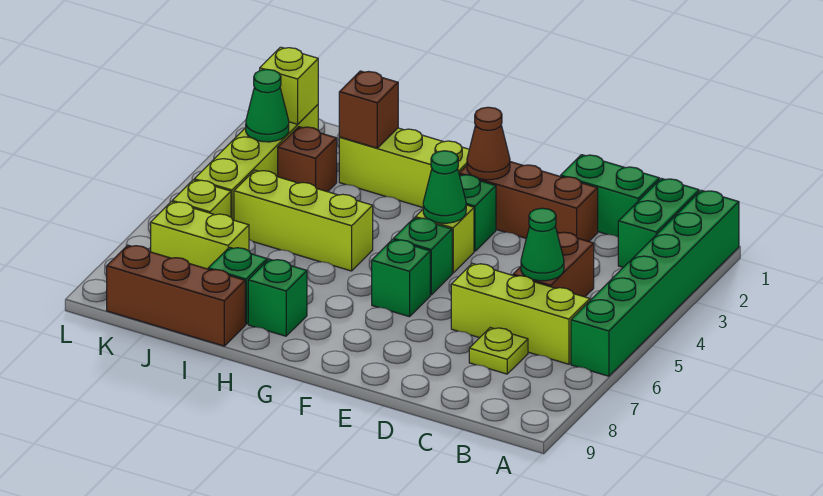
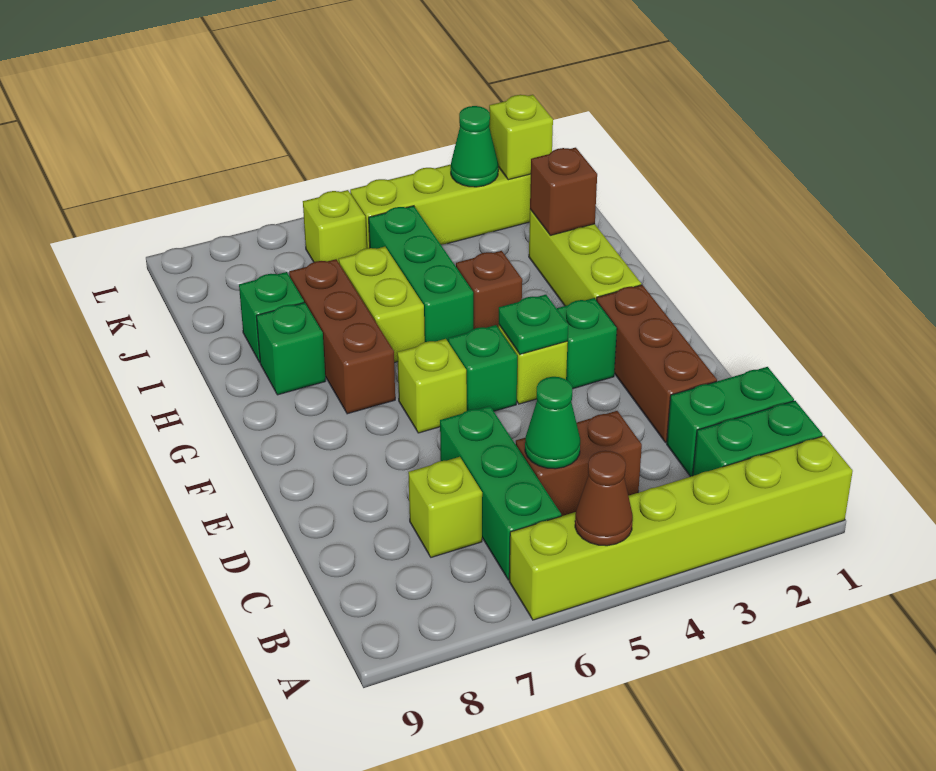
green 1x6 brick [571,190,739,376] -> lime 1x6 brick [509,436,853,620]
lime 1x3 brick [451,263,590,364] -> green 1x3 brick [440,406,561,580]
green 1x2 brick [561,155,659,237] -> green 1x2 brick turned to [667,367,794,477]
lime 1x1 plate [469,328,528,374] -> lime 1x1 brick [408,457,482,557]
brown 1x1 cone [467,107,510,180] -> brown 1x1 cone moved to [575,451,633,546]
green 1x1 cone [423,151,466,223] -> green 1x1 plate [499,295,568,354]
green 1x1 brick [372,240,430,317] -> lime 1x1 brick [397,339,467,433]
lime 1x3 brick [234,170,373,271] -> green 1x3 brick [369,206,473,342]
brown 1x3 brick [107,245,245,346] -> brown 1x3 brick moved to [289,259,395,414]
brown 1x1 brick [278,127,337,192] -> brown 1x1 brick moved to [456,251,522,329]
lime 1x2 brick [151,202,249,269] -> lime 1x2 brick moved to [339,247,425,363]

